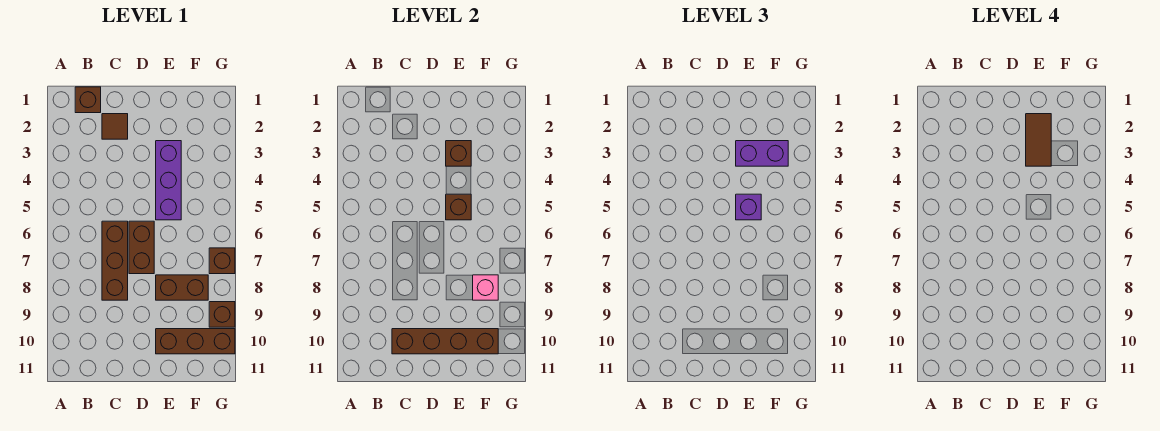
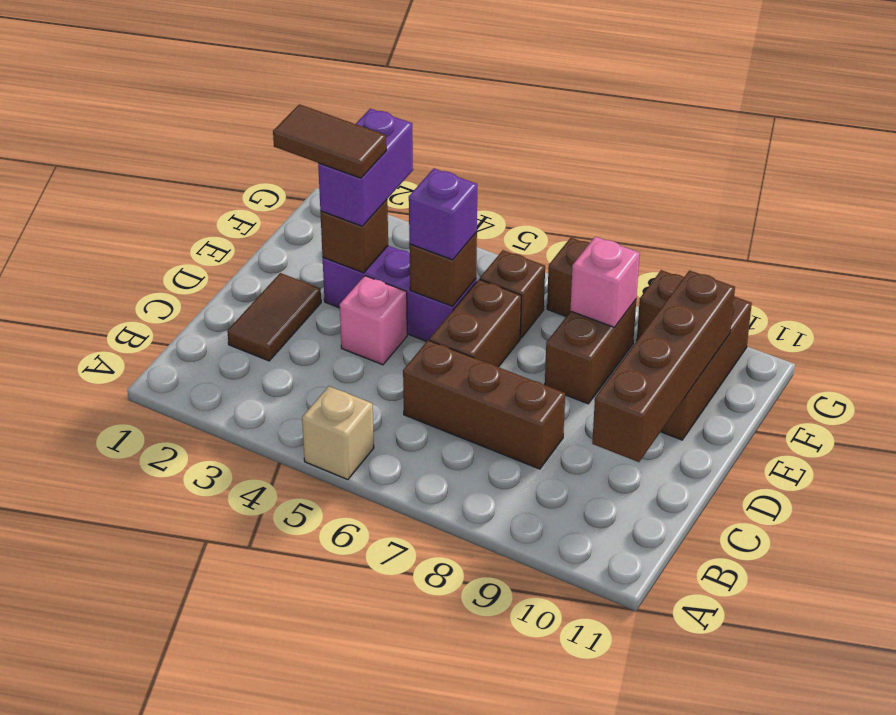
none -> tan 1x1 brick [302,386,374,480]
brown 1x1 brick [75,87,101,113] -> brown 1x1 brick moved to [480,250,545,338]
brown 1x1 tile [102,114,128,139] -> brown 1x2 tile [227,273,321,361]
none -> pink 1x1 brick [340,276,407,365]
brown 1x2 brick [129,221,154,274] -> brown 1x2 brick turned to [429,279,521,367]

